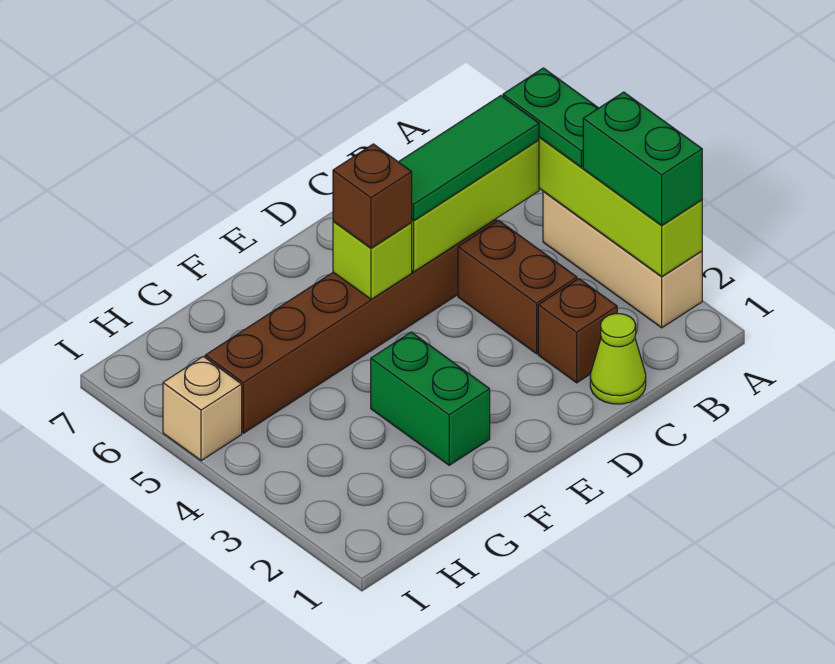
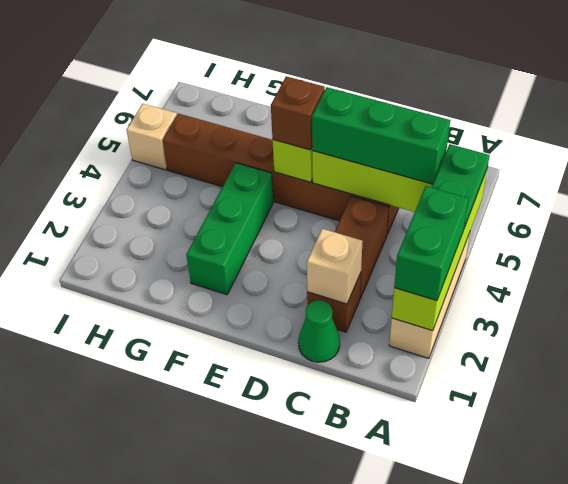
green 1x3 tile [399,96,539,221] -> green 1x3 brick [312,87,450,184]
lime 1x1 cone [590,314,646,404] -> green 1x1 cone [298,300,340,362]
none -> tan 1x1 brick [307,229,363,304]
green 1x2 brick [371,332,490,465] -> green 1x3 brick [186,163,273,295]

